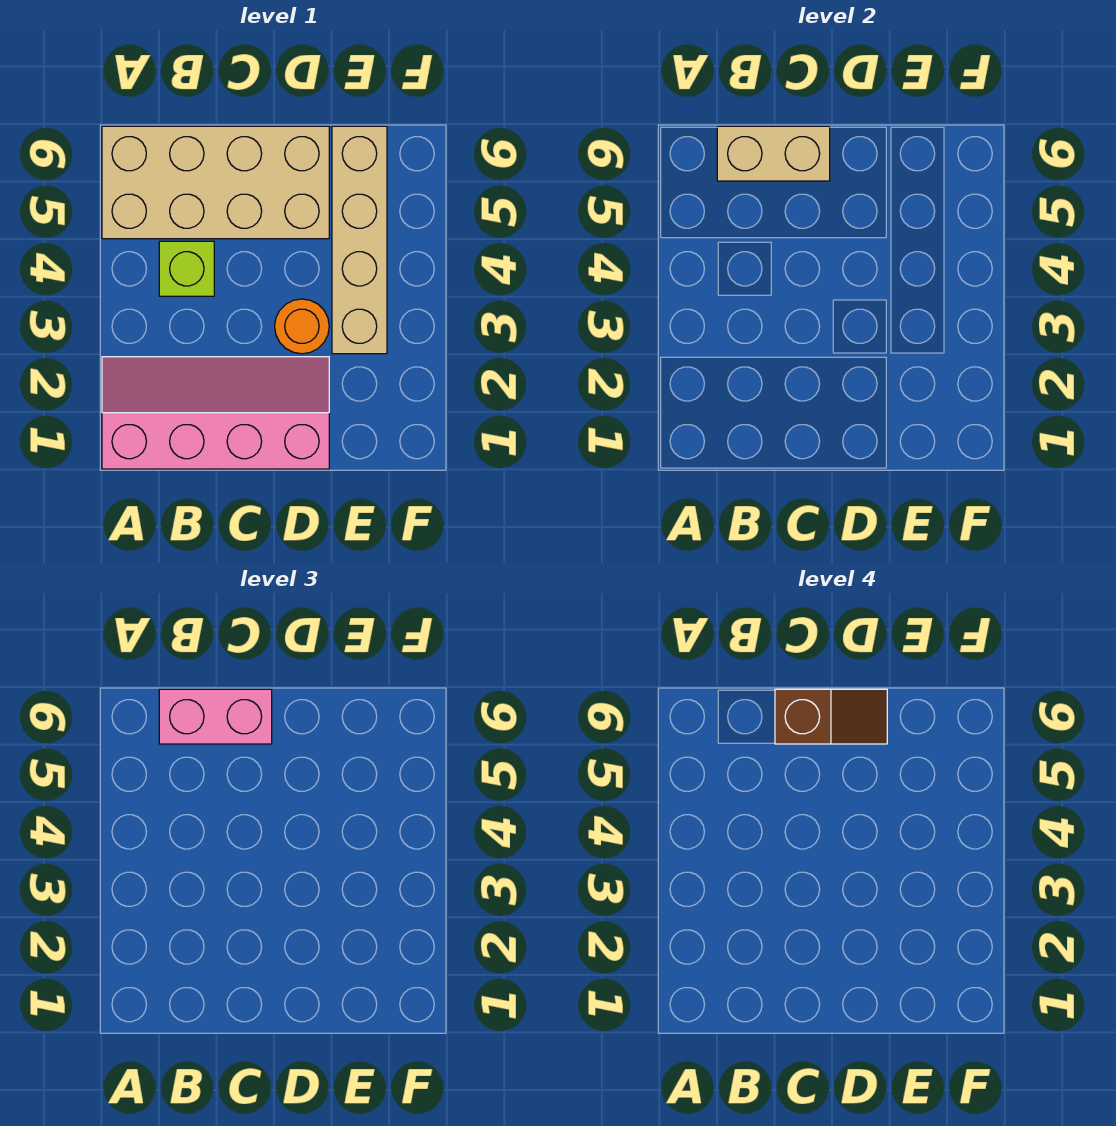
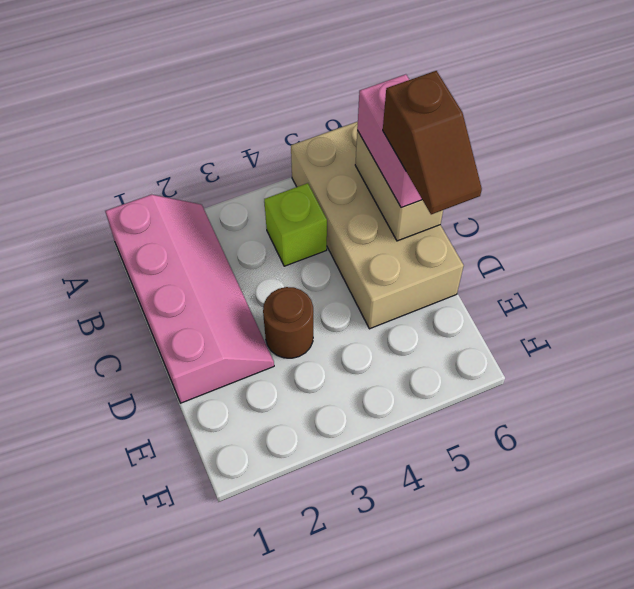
orange 1x1 round brick [275,299,329,354] -> brown 1x1 round brick [263,287,313,358]
tan 1x4 brick [332,126,387,354] -> none

